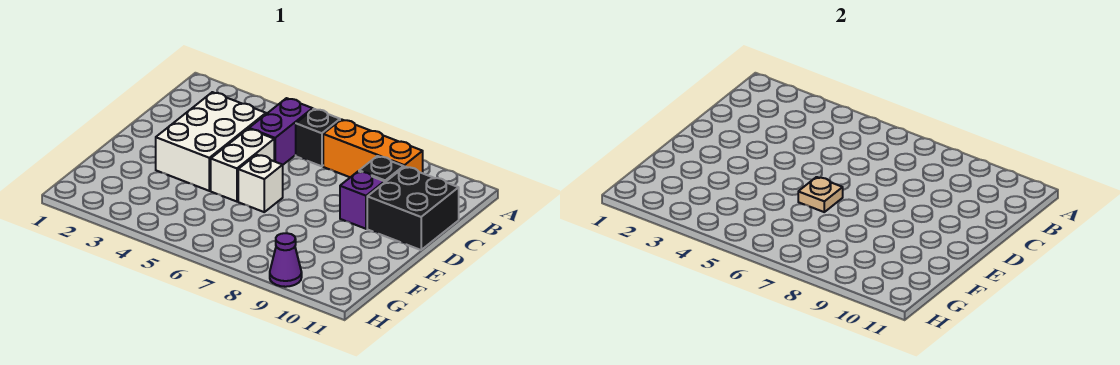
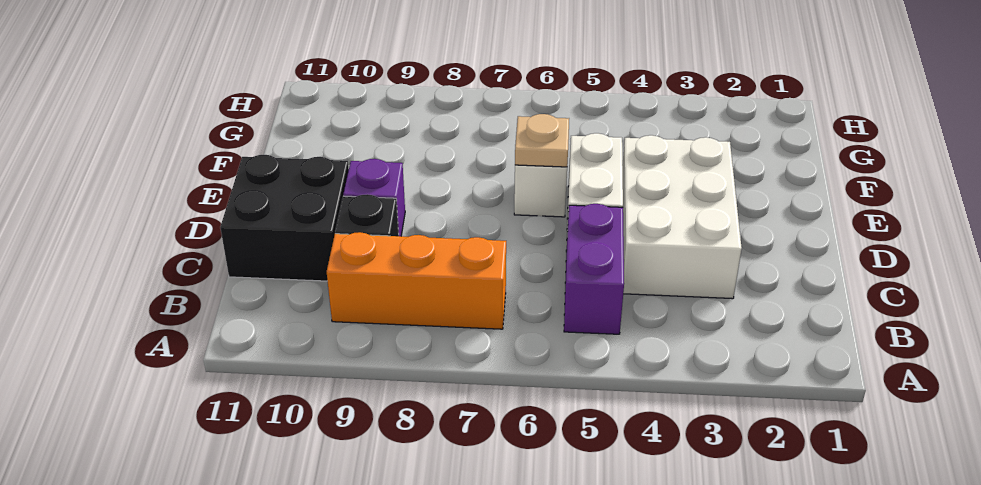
black 1x1 brick [296,109,340,166] -> none
purple 1x1 cone [270,233,302,287] -> none

